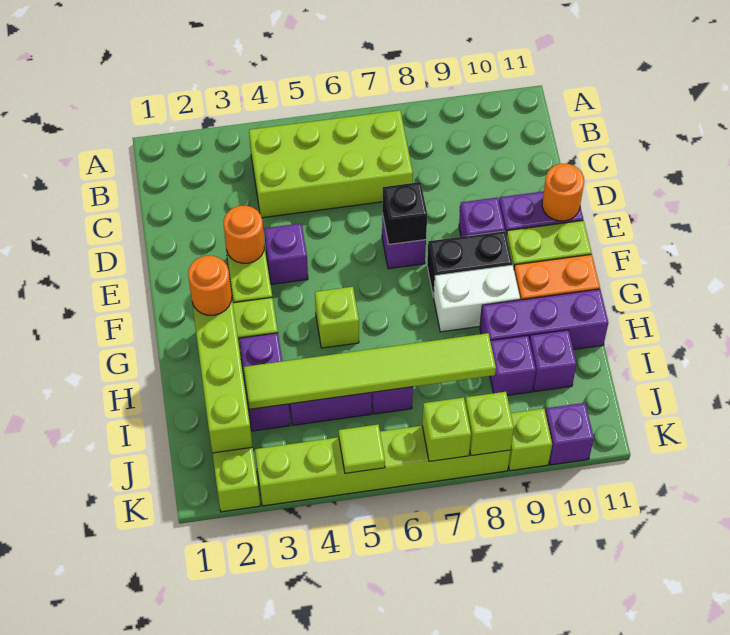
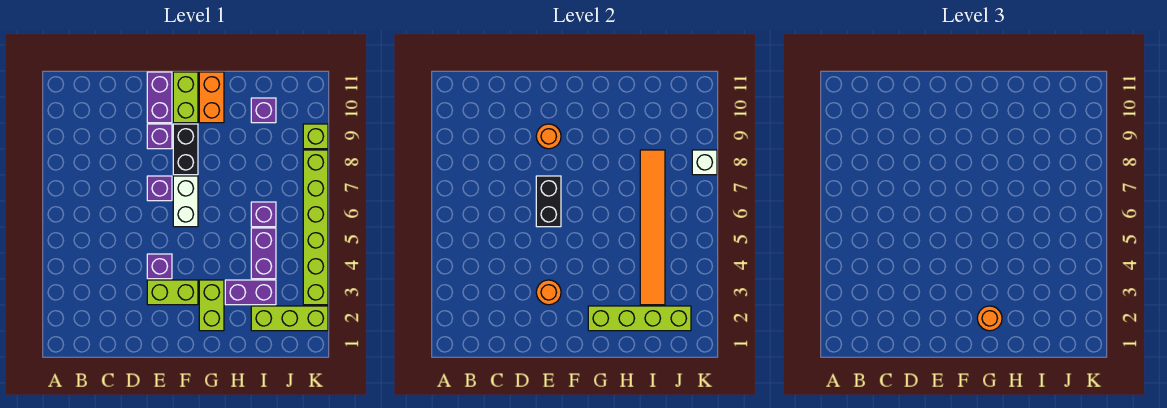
lime 2x4 brick [249,110,413,218] -> none
black 1x1 brick [382,182,427,245] -> black 1x2 brick [536,176,561,227]
orange 1x1 round brick [542,164,584,221] -> orange 1x1 round brick moved to [536,124,561,149]
lime 1x1 brick [315,287,359,348] -> none
white 1x2 brick [434,265,520,332] -> white 1x2 brick moved to [173,176,198,227]
purple 1x3 brick [480,289,608,350] -> none
lime 1x6 tile [243,333,496,409] -> orange 1x6 tile [640,150,665,305]
purple 1x1 brick [490,335,536,395] -> none
lime 1x1 tile [339,425,385,473] -> none
lime 1x1 brick [422,398,471,461] -> none
lime 1x1 brick [465,392,514,456] -> white 1x1 brick [692,150,717,175]
purple 1x1 brick [546,403,594,465] -> none

